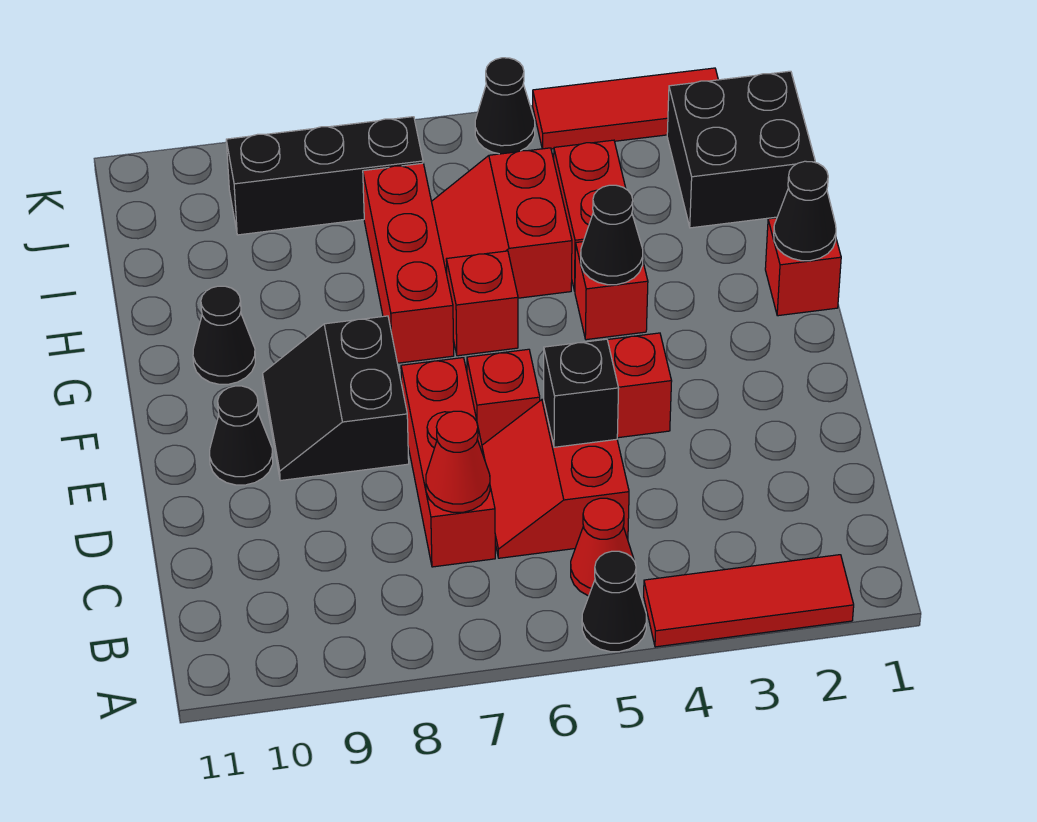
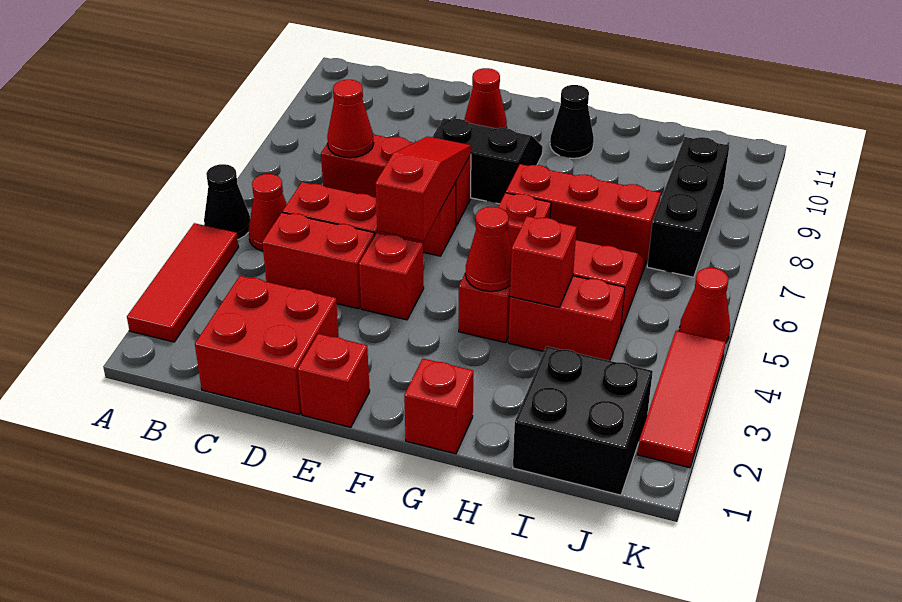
none -> red 2x2 brick [195,276,339,414]
none -> red 1x2 brick [262,212,374,309]
black 1x1 brick [544,339,619,447] -> none
none -> red 1x1 brick [298,334,370,427]
none -> red 1x3 slope [375,136,471,241]
black 1x1 cone [210,386,273,485] -> red 1x1 cone [464,68,507,129]
black 1x1 cone [774,161,836,261] -> none
black 1x1 cone [581,185,643,285] -> red 1x1 cone [465,207,512,291]
none -> red 1x1 brick [510,216,576,307]
black 1x1 cone [475,58,535,154] -> red 1x1 cone [679,268,730,342]

